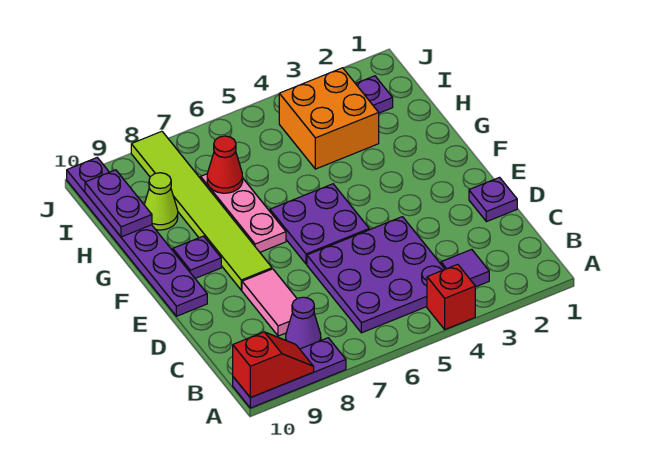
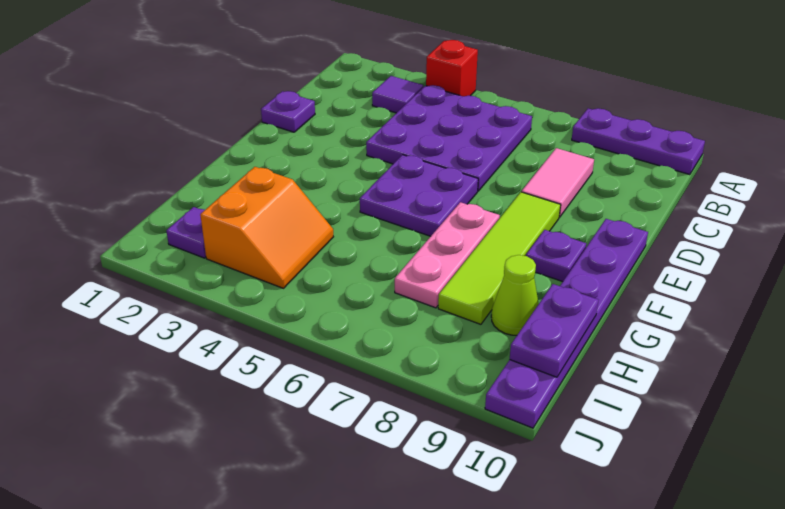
red 1x2 slope [233,332,314,398] -> none
purple 1x1 cone [286,297,321,349] -> none
lime 1x6 tile [131,131,272,290] -> lime 1x4 tile [438,192,561,324]
orange 2x2 brick [279,68,379,169] -> orange 2x2 slope [200,167,333,288]
red 1x1 cone [207,136,243,193] -> none

